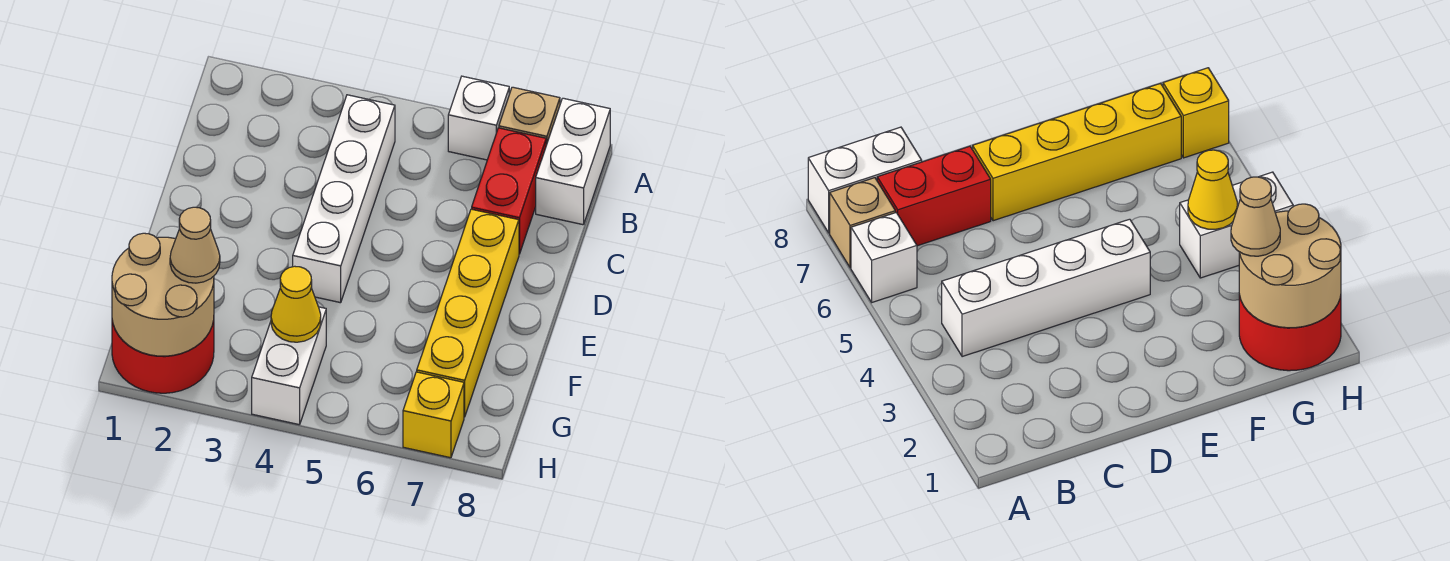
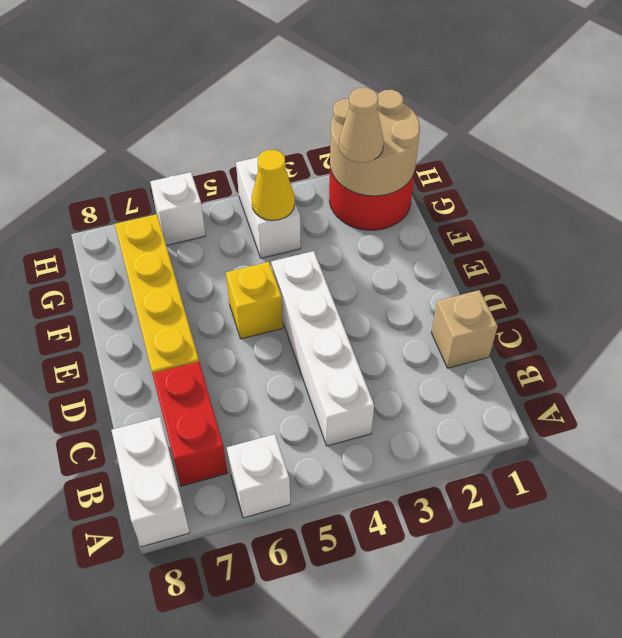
tan 1x1 brick [499,87,560,145] -> tan 1x1 brick moved to [431,290,498,368]
none -> white 1x1 brick [150,172,206,245]
yellow 1x1 brick [403,372,464,458] -> yellow 1x1 brick moved to [226,262,283,339]

